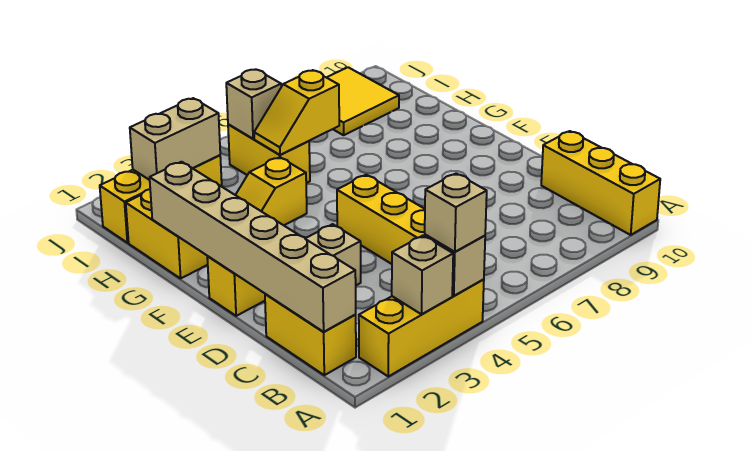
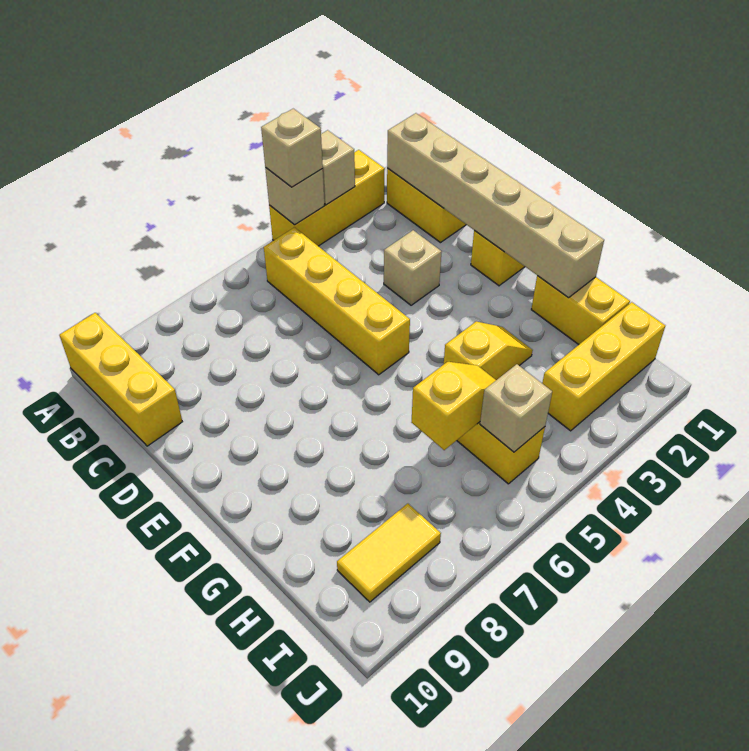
tan 1x2 brick [130,98,220,180] -> none
yellow 2x2 tile [326,67,399,135] -> yellow 1x2 tile [337,504,441,602]

